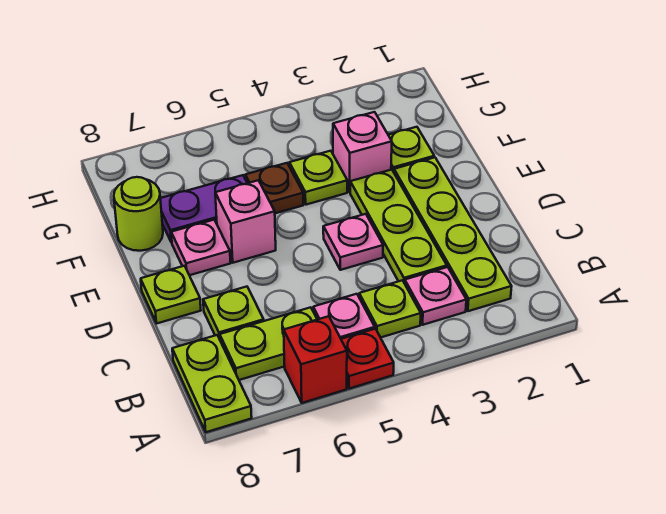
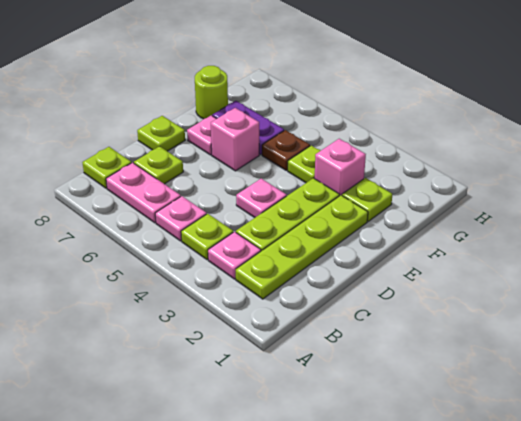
red 1x1 plate [341,329,394,389] -> none
red 1x1 brick [284,316,347,403] -> none
lime 1x2 plate [172,335,252,432] -> lime 1x1 plate [82,147,131,188]
lime 1x2 plate [220,307,317,380] -> pink 1x2 plate [106,163,181,223]

